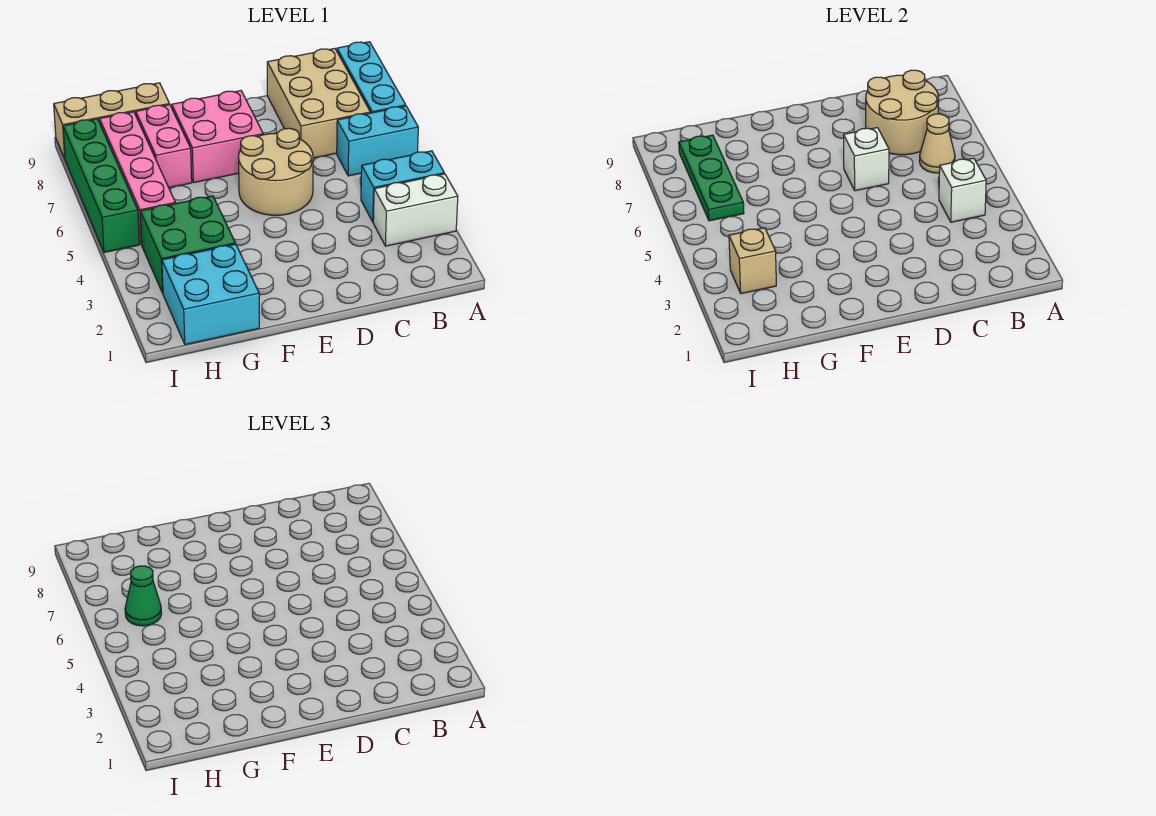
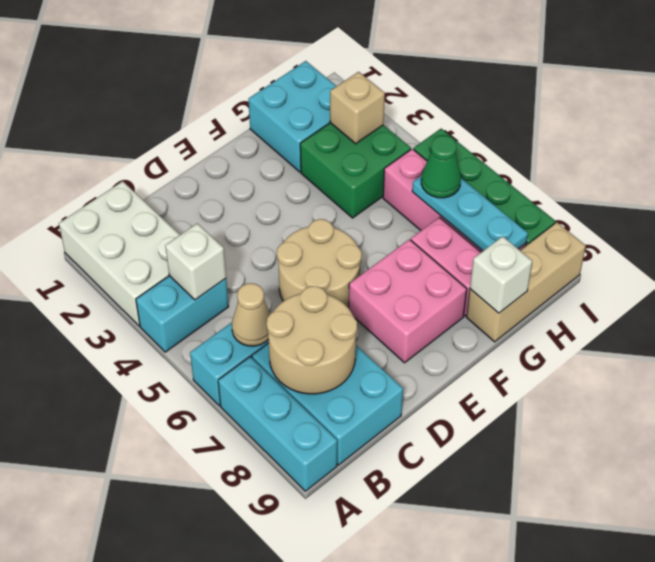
white 1x2 brick [373,174,458,246] -> white 2x3 brick [59,181,180,326]
tan 2x3 brick [267,49,370,158] -> cyan 2x3 brick [252,343,403,465]
white 1x1 brick [844,128,889,191] -> white 1x1 brick moved to [470,236,532,313]
green 1x3 plate [679,135,744,221] -> cyan 1x3 plate [412,176,528,251]

